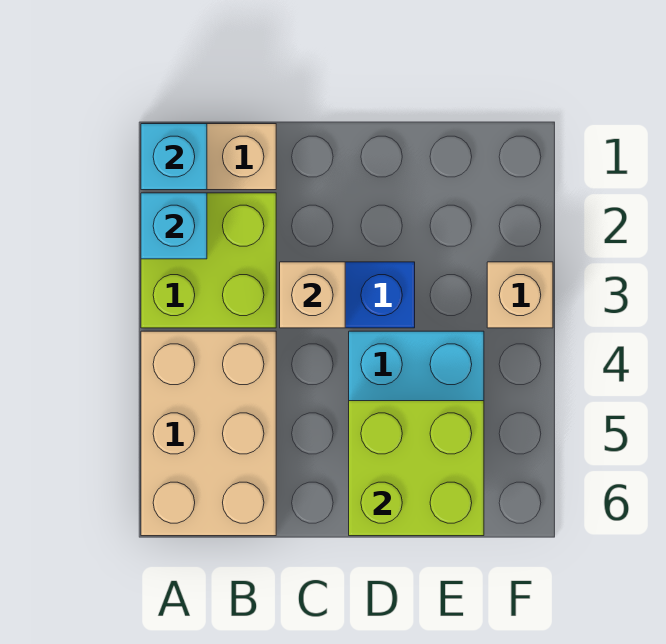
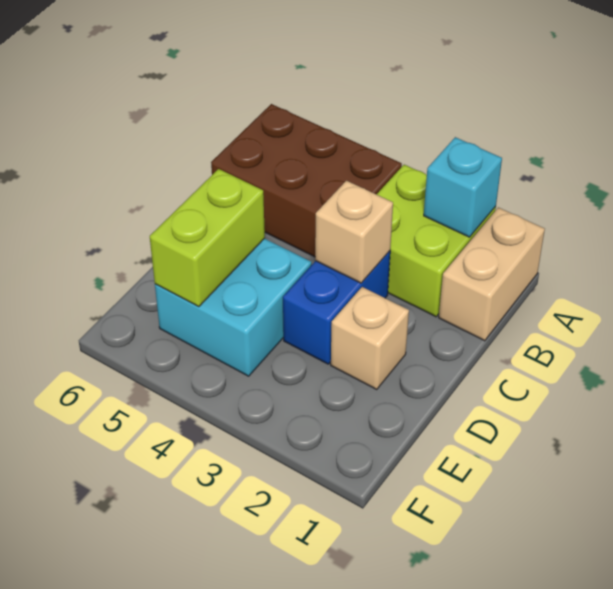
cyan 1x1 brick [141,124,207,190] -> none
tan 2x3 brick [141,331,276,536] -> brown 2x3 brick [211,104,402,257]
lime 2x2 brick [349,401,484,536] -> lime 1x2 brick [150,169,265,307]
tan 1x1 brick [487,262,553,328] -> tan 1x1 brick moved to [331,287,409,389]

